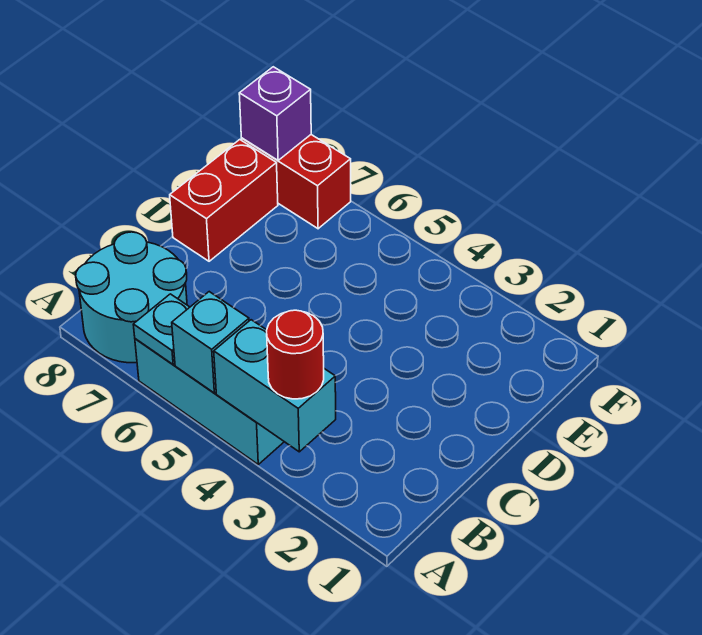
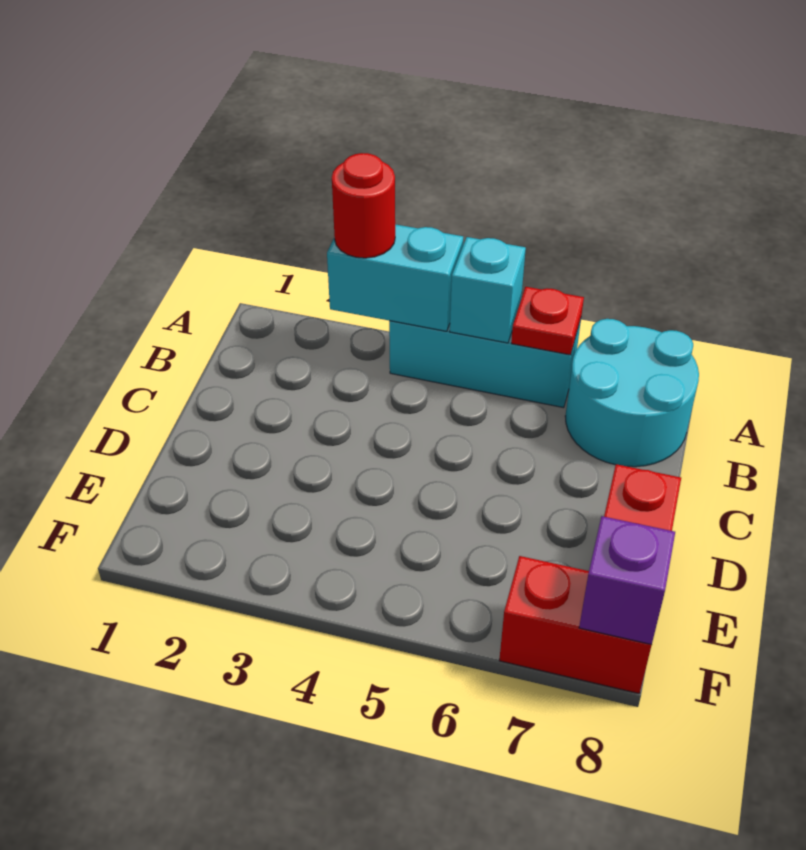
cyan 1x1 plate [133,294,190,364] -> red 1x1 plate [511,287,584,355]

